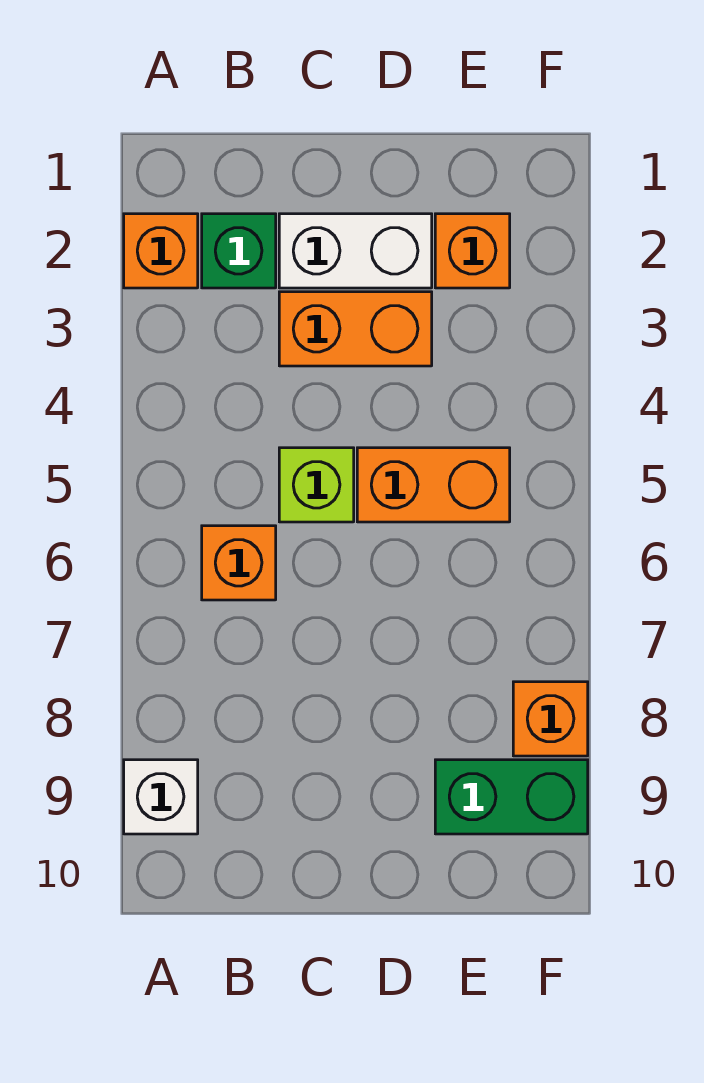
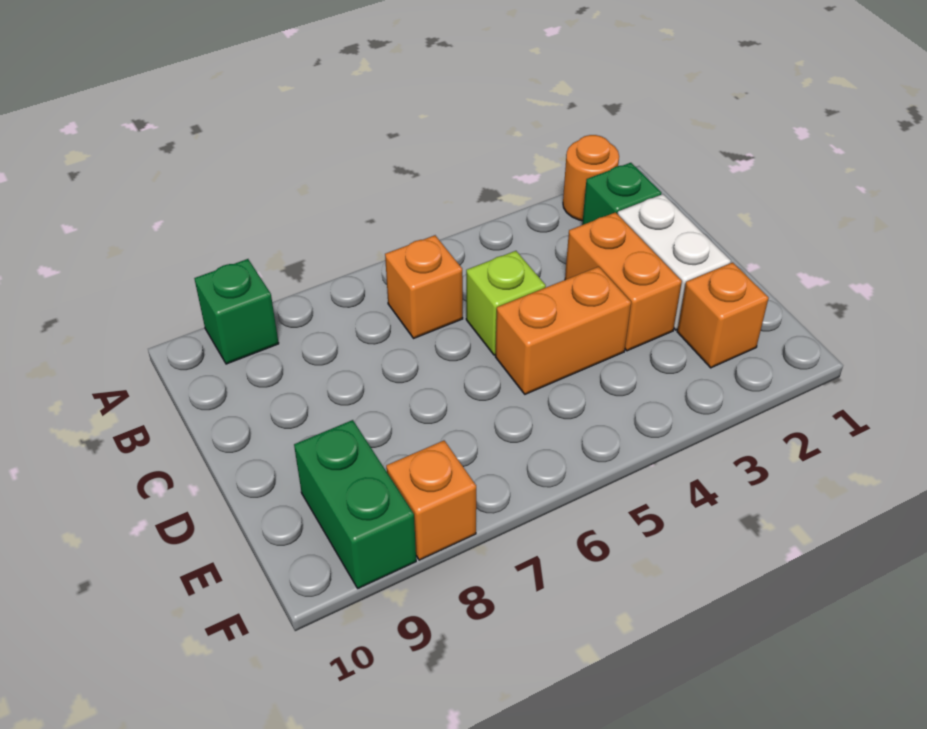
orange 1x1 brick [124,214,198,288] -> orange 1x1 round brick [563,135,619,221]
white 1x1 brick [124,760,198,834] -> green 1x1 brick [194,259,279,364]
orange 1x2 brick [357,448,510,522] -> orange 1x2 brick turned to [496,267,631,394]

